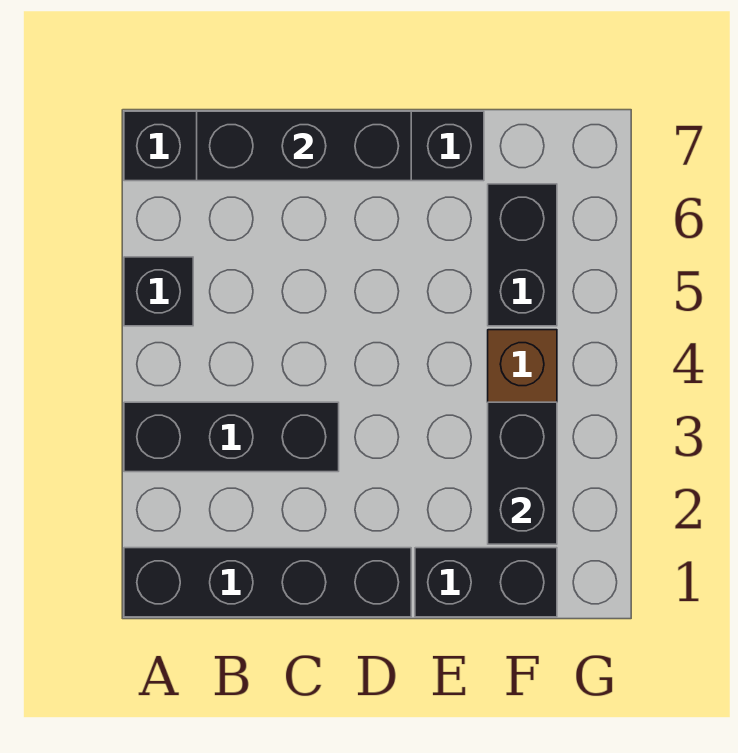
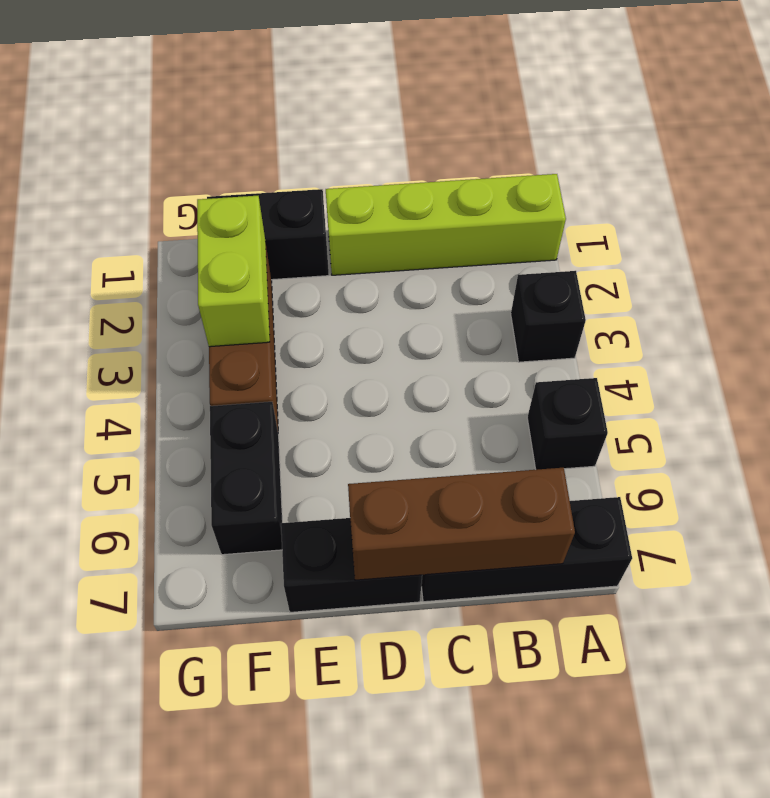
black 1x4 brick [124,548,411,617] -> lime 1x4 brick [326,174,566,275]
black 1x3 brick [124,402,339,472] -> black 1x1 brick [511,271,586,362]
black 1x3 brick [197,111,411,181] -> brown 1x3 brick [348,468,575,580]
black 1x2 brick [488,402,557,544] -> lime 1x2 brick [197,196,270,347]

